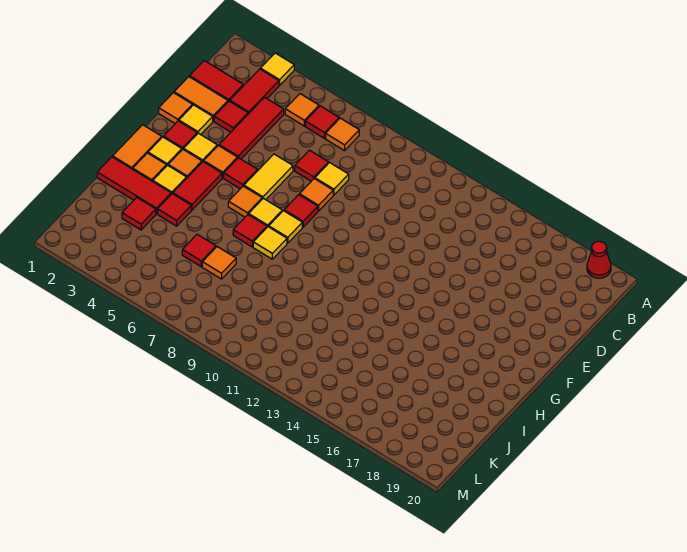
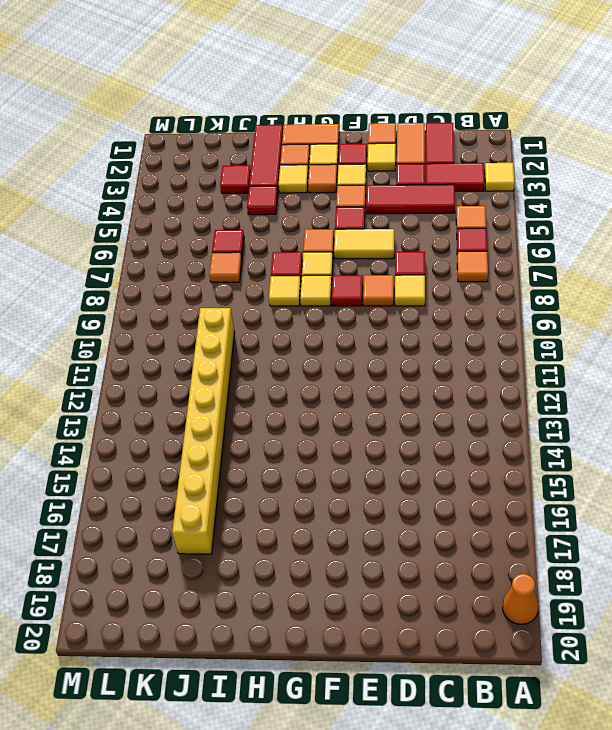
red 1x1 cone [587,241,611,278] -> orange 1x1 cone [502,574,539,624]
red 1x2 tile [173,162,222,210] -> none
none -> yellow 1x8 brick [172,308,235,554]

